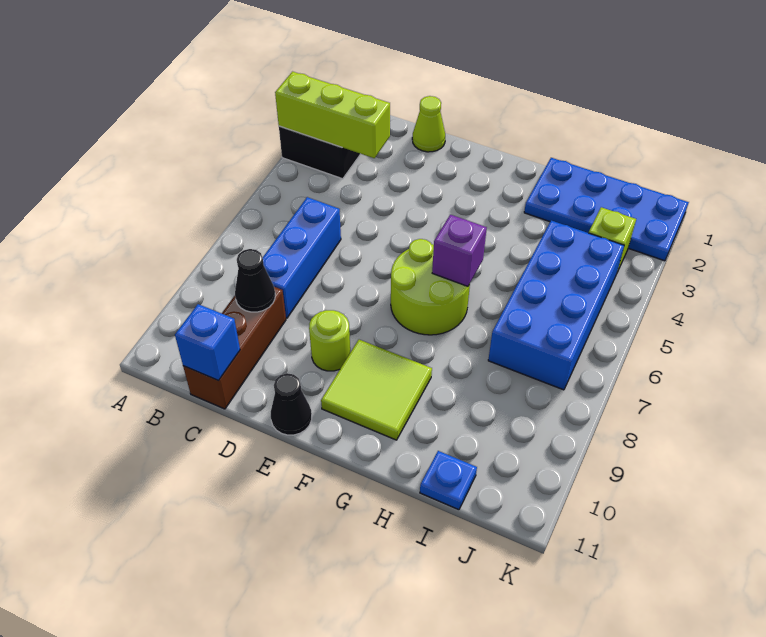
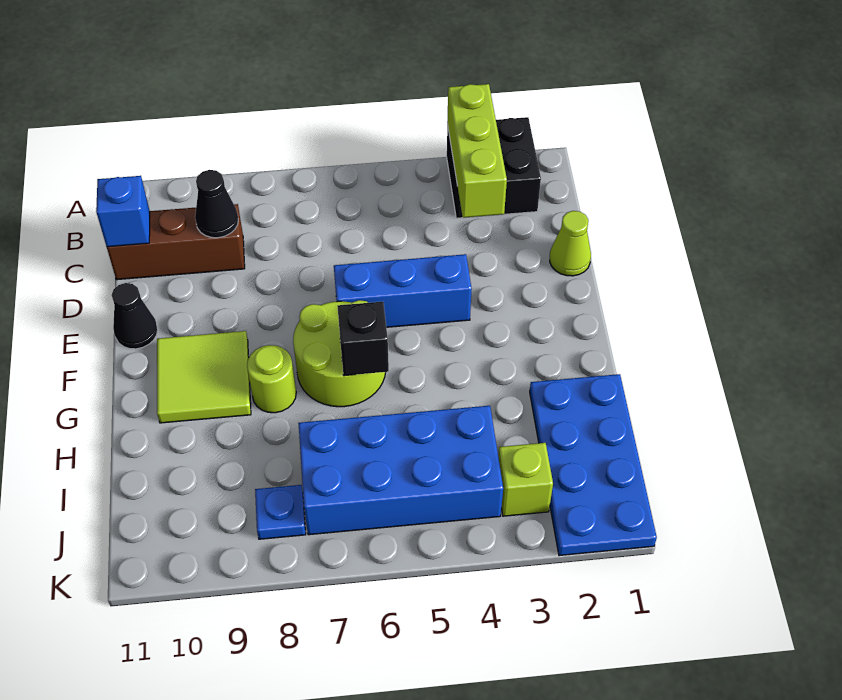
blue 1x3 brick [263,197,341,318] -> blue 1x3 brick moved to [334,254,472,327]
lime 1x1 round brick [309,310,350,371] -> lime 1x1 round brick moved to [247,345,296,413]
purple 1x1 brick [432,215,487,286] -> black 1x1 brick [337,302,389,376]
blue 1x1 plate [420,451,477,510] -> blue 1x1 plate moved to [255,485,306,539]

